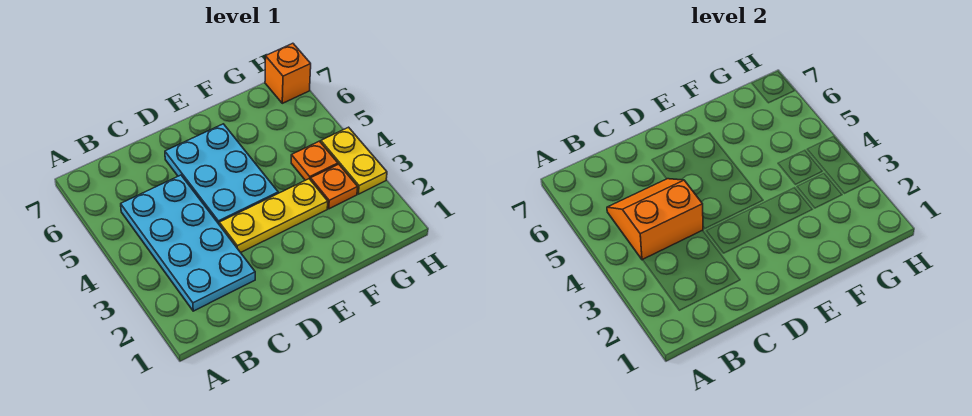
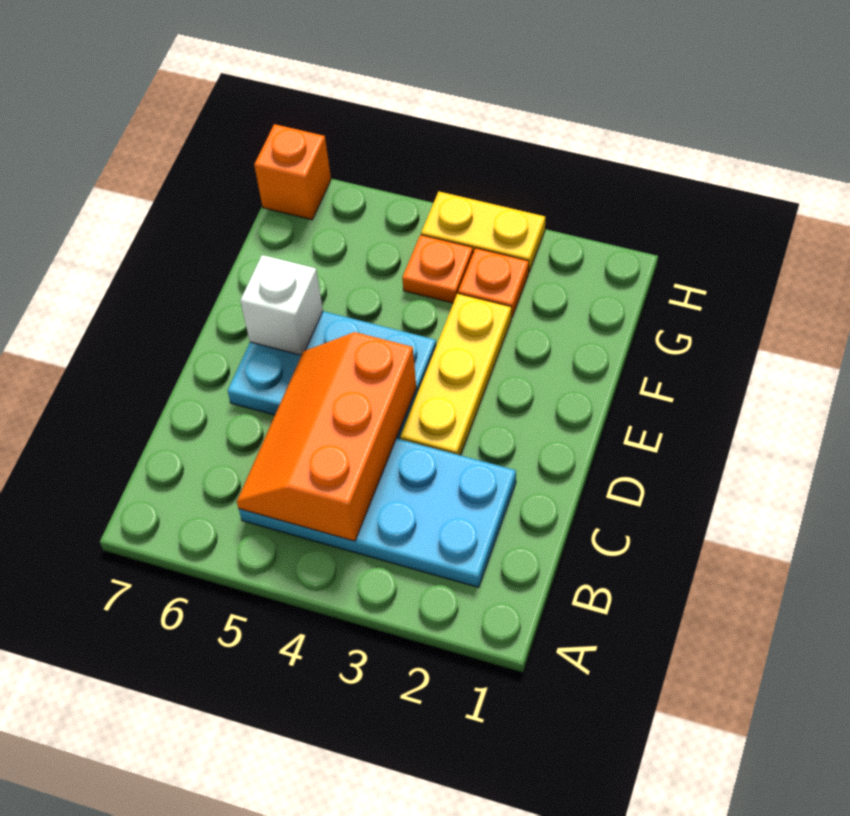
orange 2x2 slope [607,179,703,260] -> orange 2x3 slope [237,332,416,541]
none -> white 1x1 brick [240,255,323,355]

